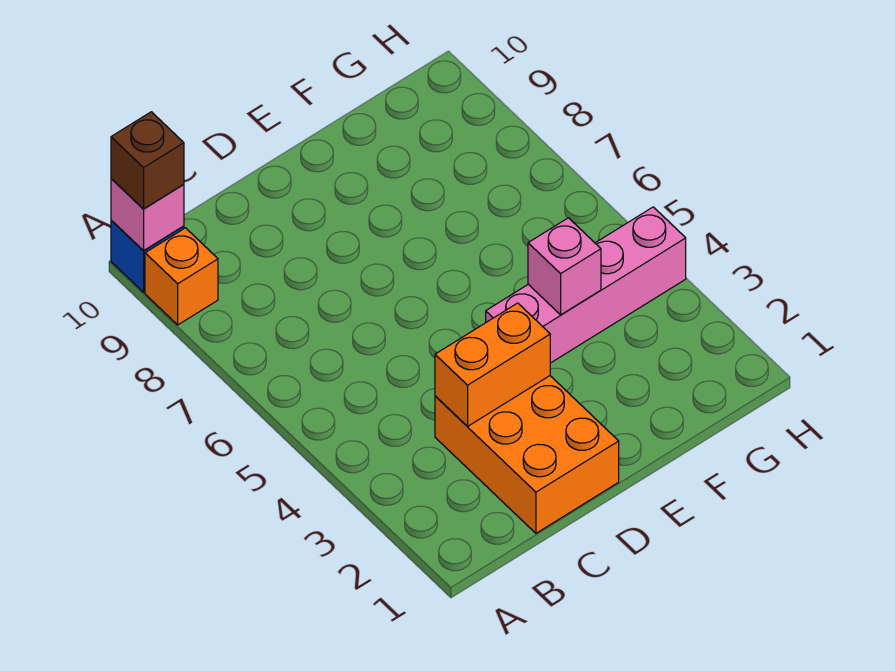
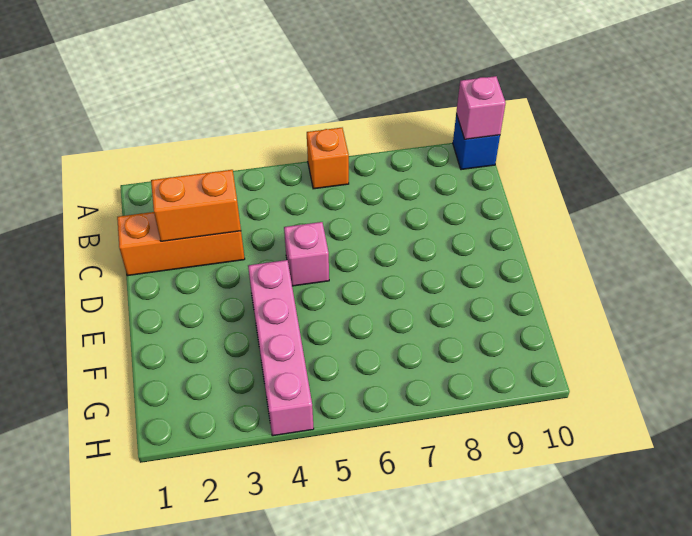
orange 1x1 brick [145,228,218,325] -> orange 1x1 brick moved to [307,128,349,189]
brown 1x1 brick [111,112,184,209] -> none
orange 2x3 brick [435,376,619,533] -> orange 1x3 brick [117,212,245,276]
orange 1x2 brick [435,303,550,426] -> orange 1x2 brick turned to [151,170,241,241]
pink 1x1 brick [528,218,601,315] -> pink 1x1 brick moved to [284,222,329,286]

